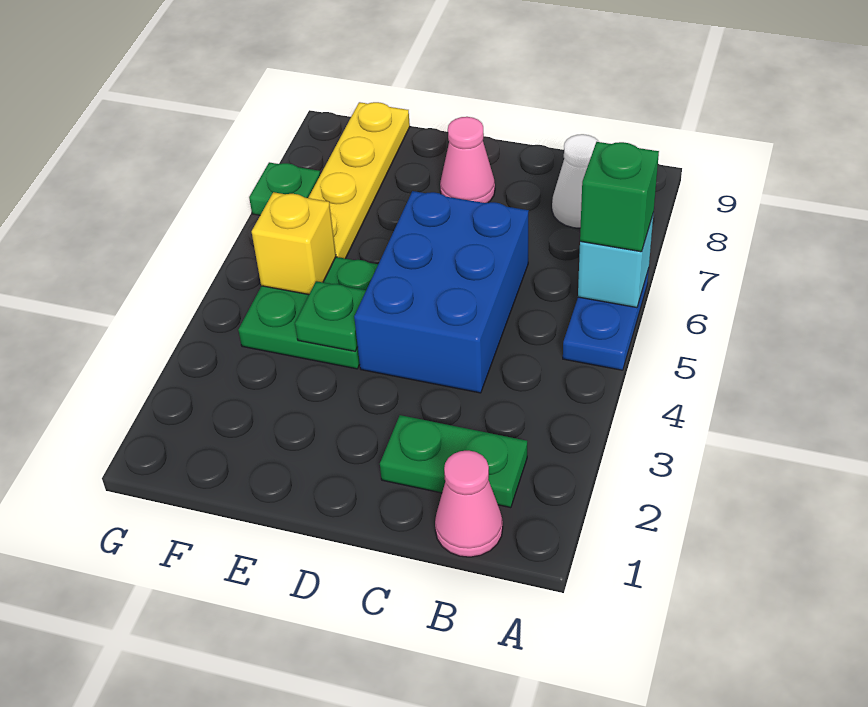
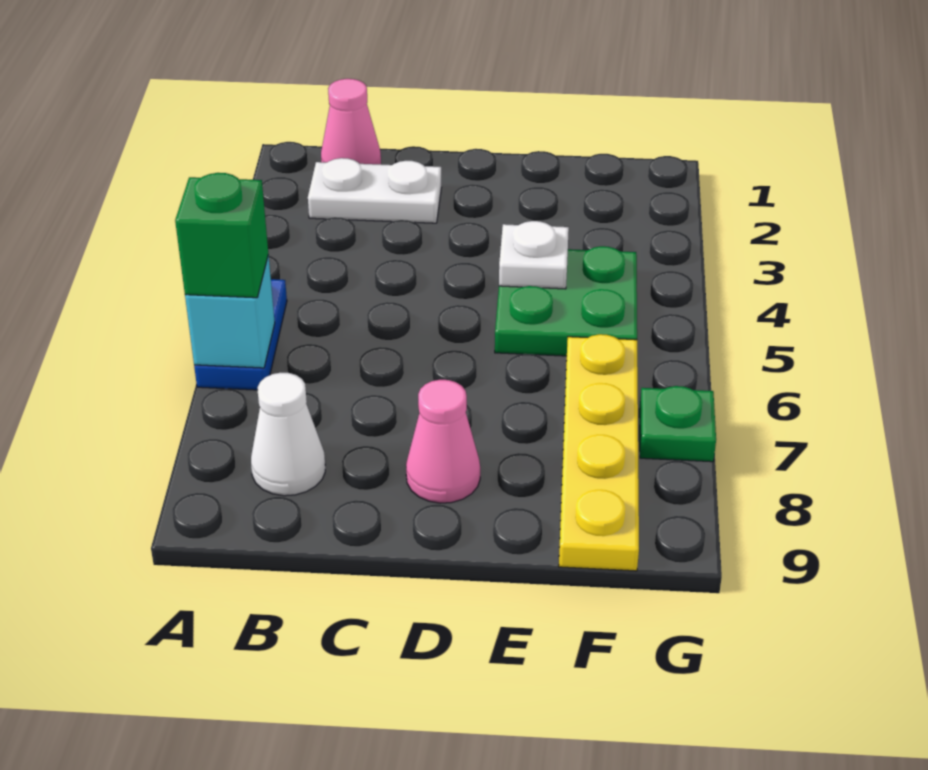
green 1x2 plate [380,415,527,508] -> white 1x2 plate [308,158,441,223]
blue 2x3 brick [354,191,529,393] -> none
green 1x1 plate [295,281,366,351] -> white 1x1 plate [499,221,569,289]
yellow 1x1 brick [252,192,336,295] -> none

